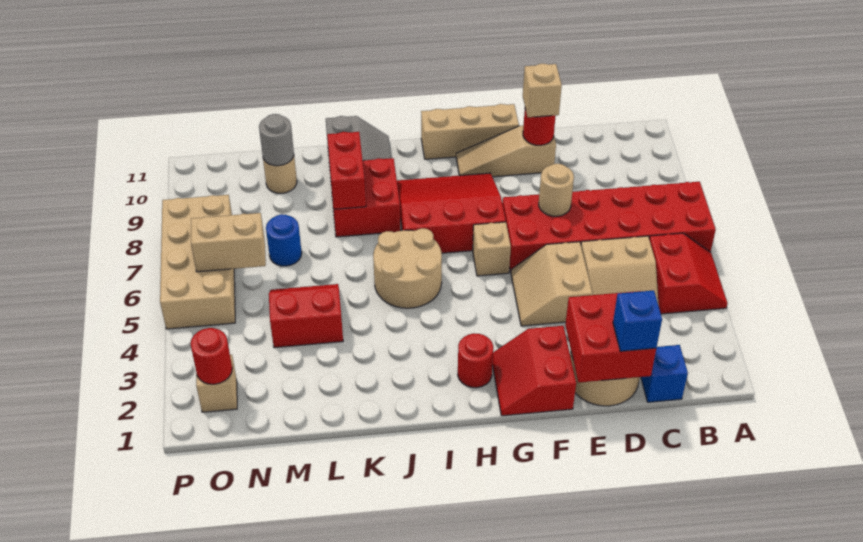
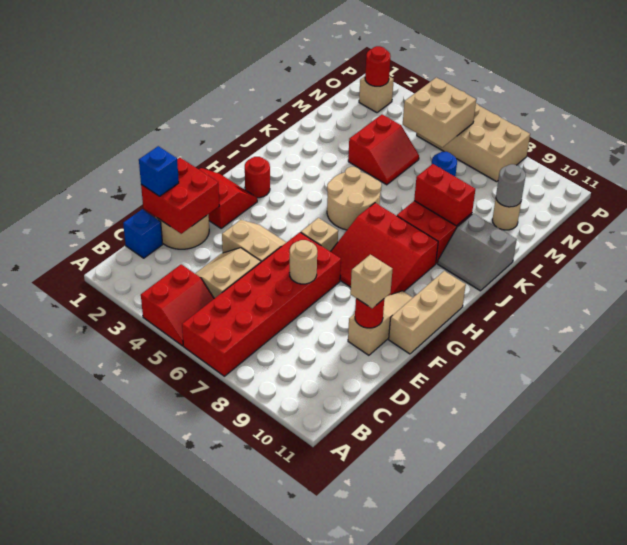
red 2x2 slope [649,233,728,314] -> red 2x2 slope turned to [141,264,214,346]
red 3x3 slope [397,173,506,253] -> red 3x3 slope turned to [331,203,438,296]
tan 1x2 brick [191,213,266,272] -> tan 2x2 brick [403,77,476,147]

